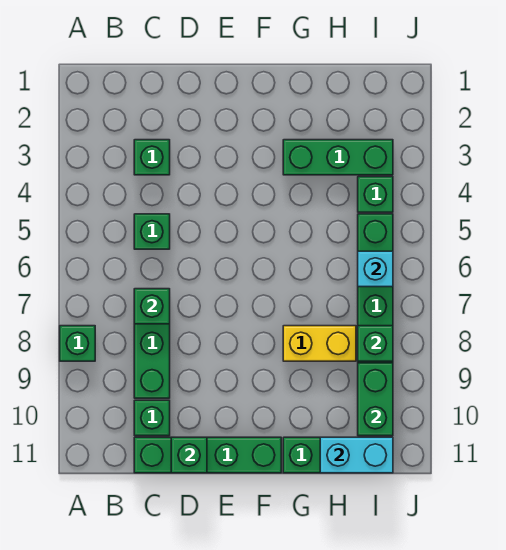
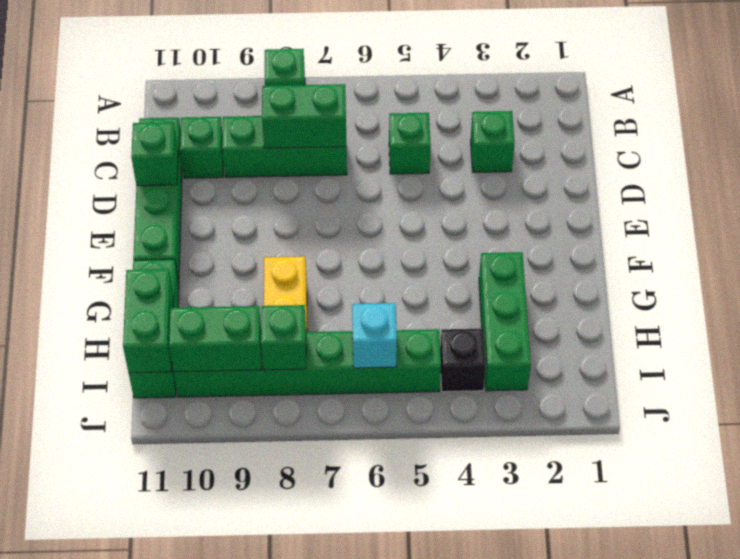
green 1x1 brick [134,289,170,324] -> green 1x2 brick [262,84,346,148]
cyan 1x2 brick [320,437,393,473] -> green 1x2 brick [123,269,174,373]
green 1x1 brick [358,177,393,212] -> black 1x1 brick [440,328,486,392]

